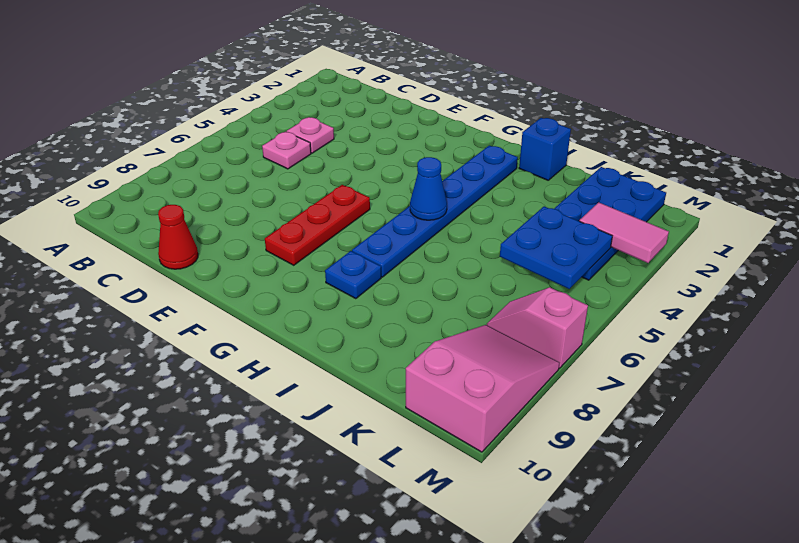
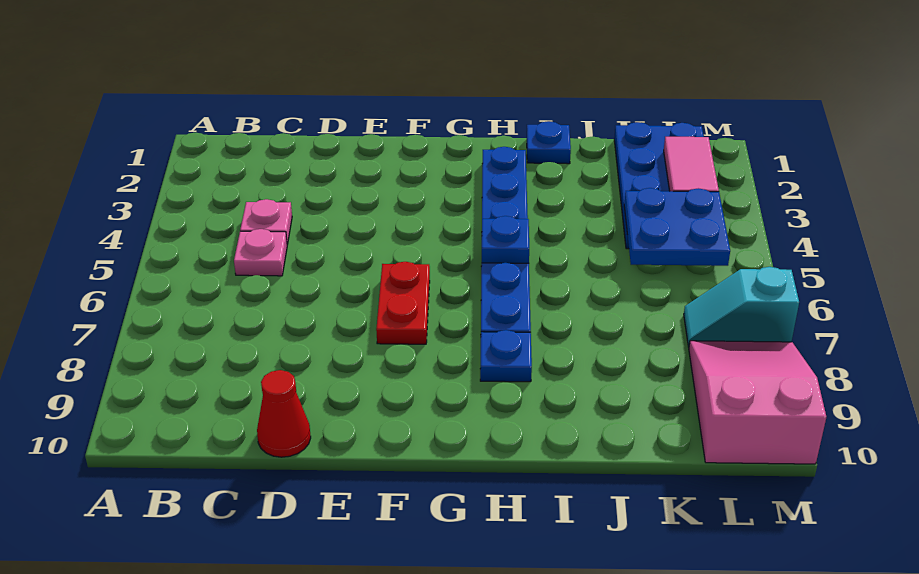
red 1x3 plate [265,185,370,265] -> red 1x2 plate [376,262,430,344]
blue 1x1 cone [410,157,447,220] -> blue 1x1 plate [482,216,529,263]
blue 1x1 brick [519,118,571,180] -> blue 1x1 plate [527,121,571,164]
pink 1x2 tile [579,202,669,263] -> pink 1x2 tile turned to [664,137,719,192]
pink 1x2 slope [487,287,588,368] -> cyan 1x2 slope [684,267,799,347]

